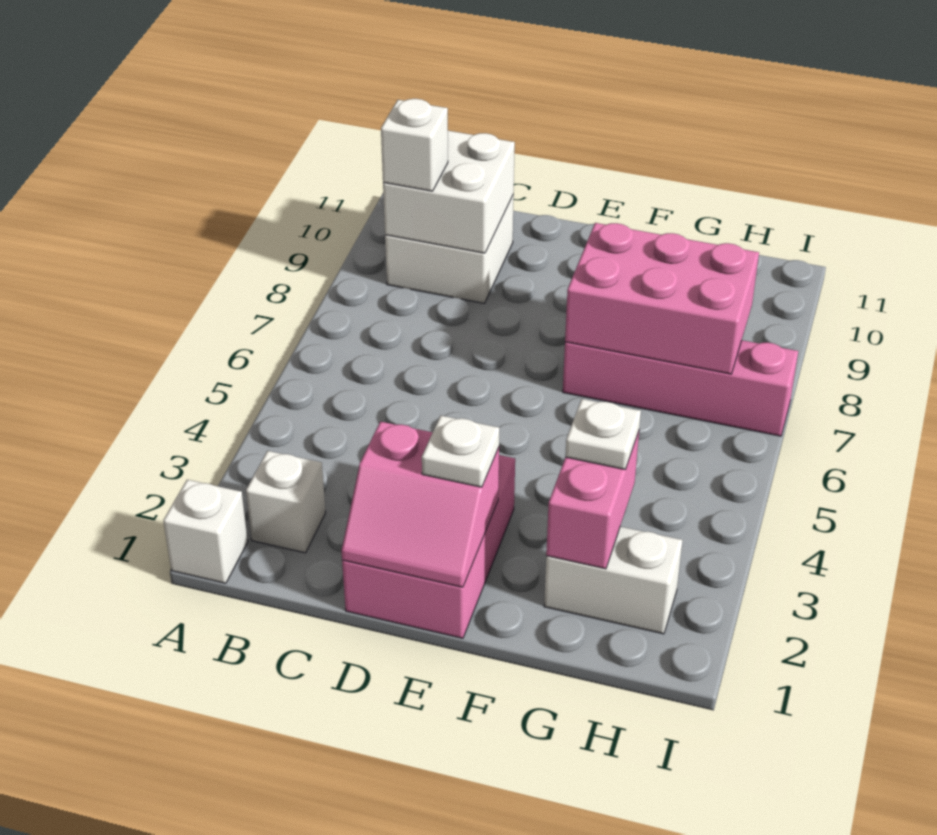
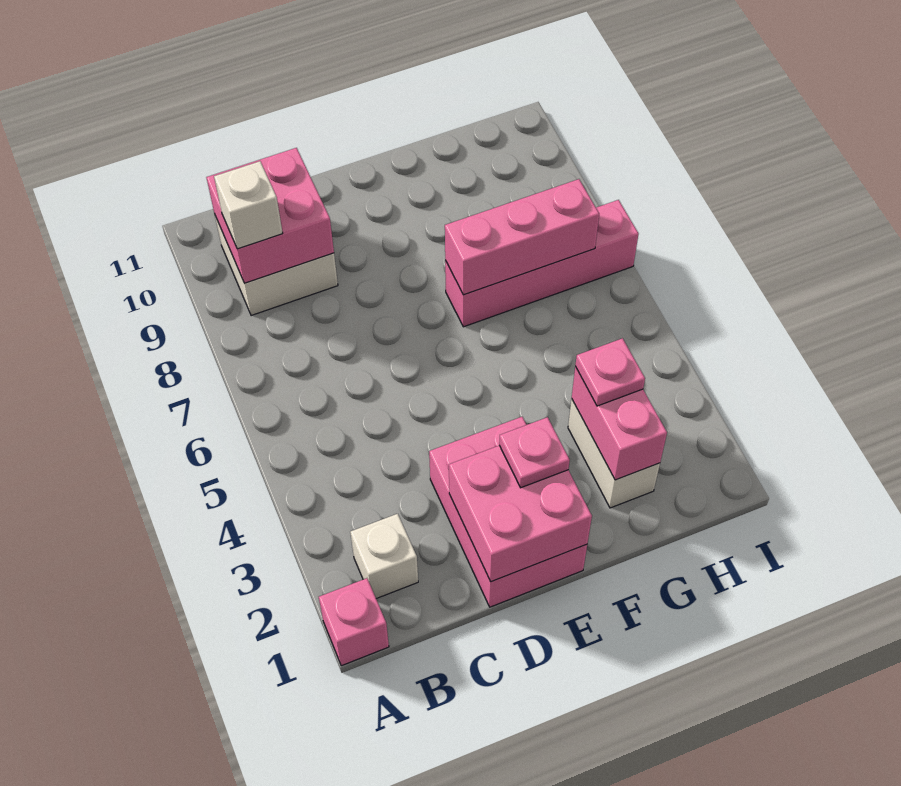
white 1x1 brick [163,480,248,583] -> pink 1x1 brick [319,578,389,666]
white 2x2 brick [383,131,515,253] -> pink 2x2 brick [206,148,334,283]
pink 2x2 slope [342,422,499,587] -> pink 2x2 brick [449,446,592,582]
white 1x1 plate [422,416,499,487] -> pink 1x1 plate [499,417,570,488]
pink 2x3 brick [565,223,759,374] -> pink 1x3 brick [445,179,599,295]
white 1x2 brick [544,526,683,634] -> white 1x2 brick turned to [568,399,660,508]
white 1x1 plate [565,399,641,469] -> pink 1x1 plate [575,338,645,406]

